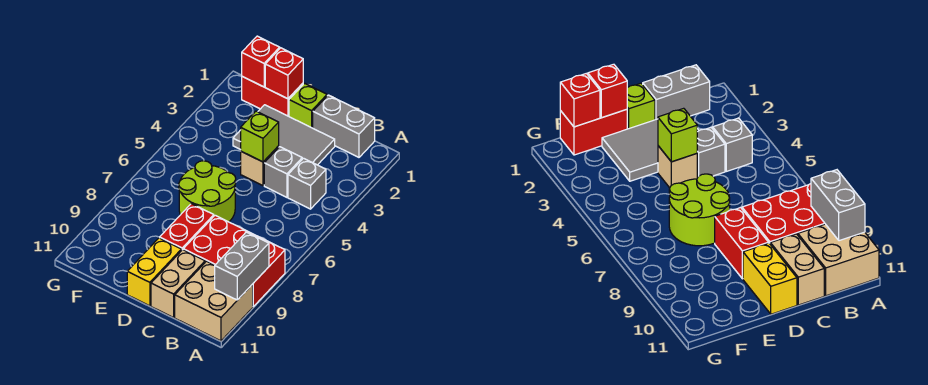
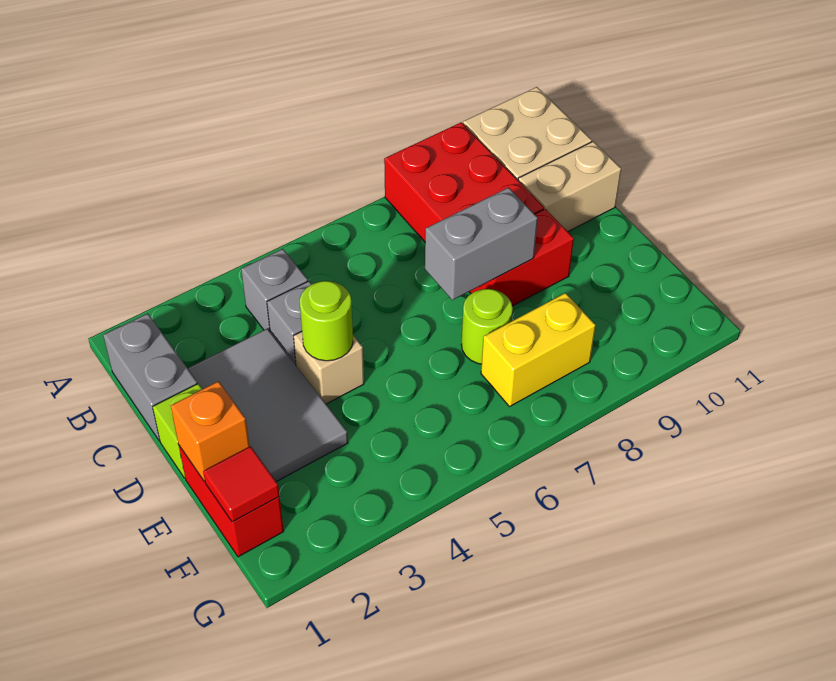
grey 1x2 brick [215,232,269,300] -> grey 1x2 brick moved to [425,188,538,300]
lime 1x1 brick [241,111,279,162] -> lime 1x1 round brick [300,281,353,361]
lime 2x2 round brick [179,161,236,222] -> lime 1x1 round brick [461,289,513,364]
yellow 1x2 brick [127,238,181,306] -> yellow 1x2 brick moved to [481,293,596,406]
red 1x1 brick [265,48,303,99] -> orange 1x1 brick [170,381,250,481]
red 1x1 brick [242,36,280,87] -> red 1x1 tile [203,446,279,522]

